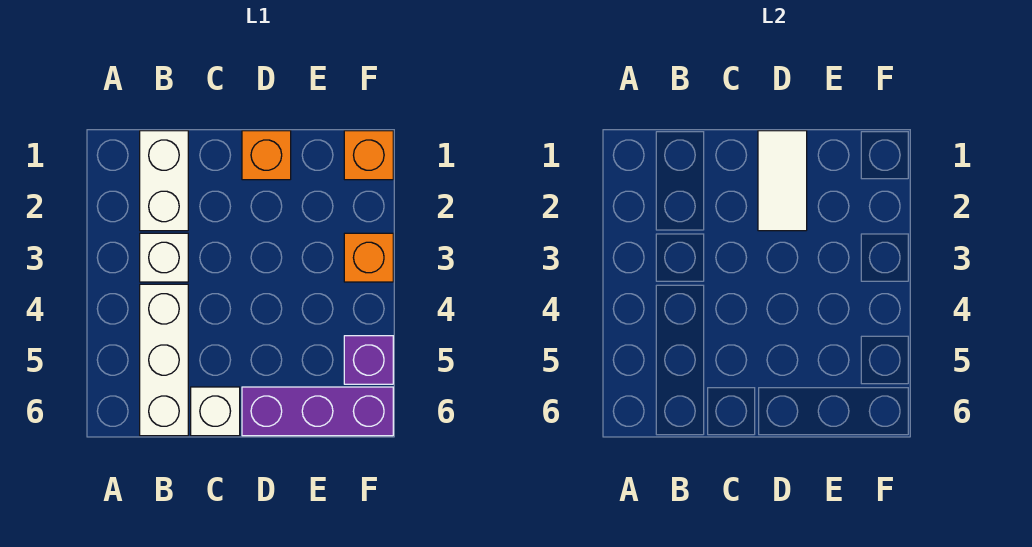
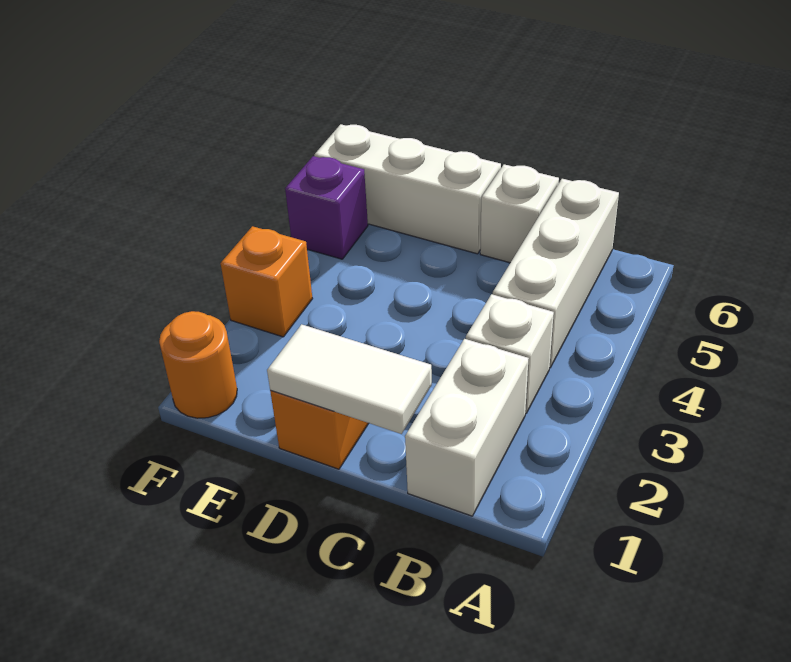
white 1x2 tile [758,131,807,231] -> white 1x2 tile turned to [267,324,432,434]
purple 1x3 brick [242,387,393,436] -> white 1x3 brick [314,124,501,254]
orange 1x1 brick [344,131,393,180] -> orange 1x1 round brick [159,311,237,418]

